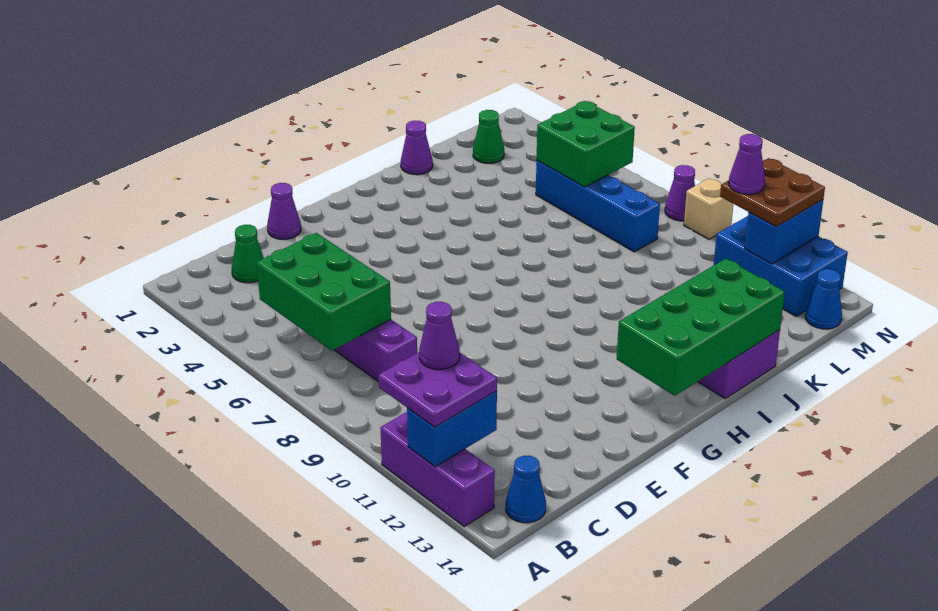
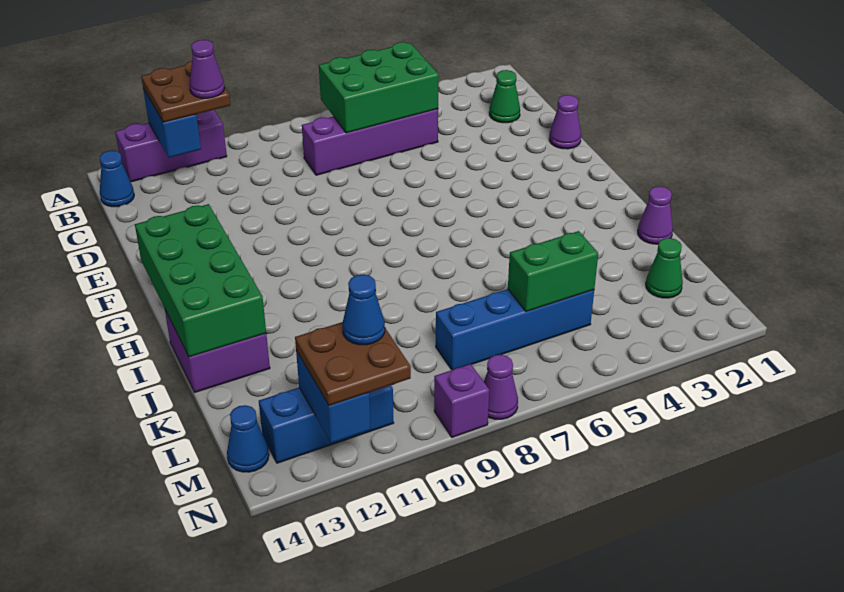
purple 2x2 plate [379,352,497,427] -> brown 2x2 plate [141,61,230,122]
green 2x2 brick [537,101,635,187] -> green 1x2 brick [508,231,598,312]
blue 2x3 brick [714,216,848,317] -> blue 1x3 brick [259,385,394,463]
purple 1x1 cone [729,134,765,194] -> blue 1x1 cone [342,275,385,345]
tan 1x1 brick [684,178,733,239] -> purple 1x1 brick [434,364,489,437]

